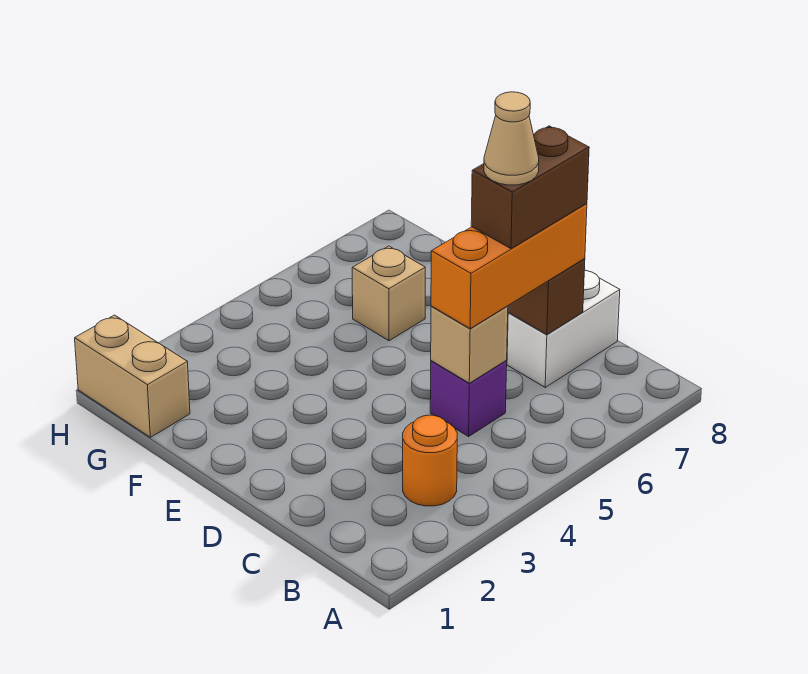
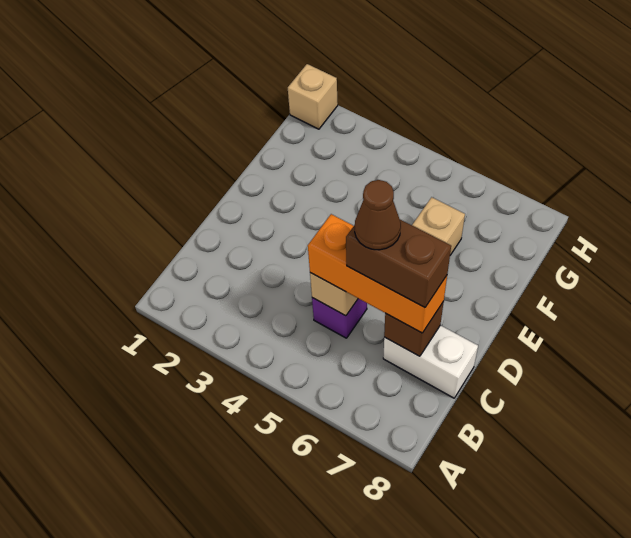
orange 1x1 round brick [403,415,457,506] -> none
tan 1x1 cone [484,92,539,185] -> brown 1x1 cone [355,180,401,250]
tan 1x2 brick [75,315,190,437] -> tan 1x1 brick [288,64,338,129]

